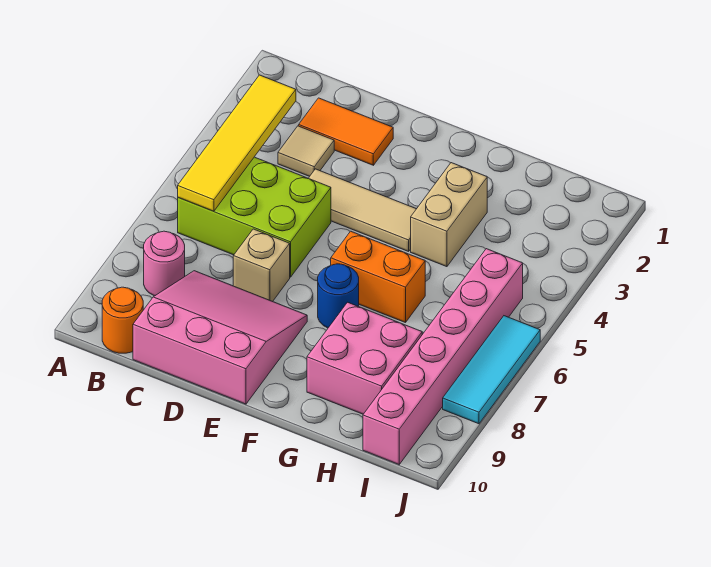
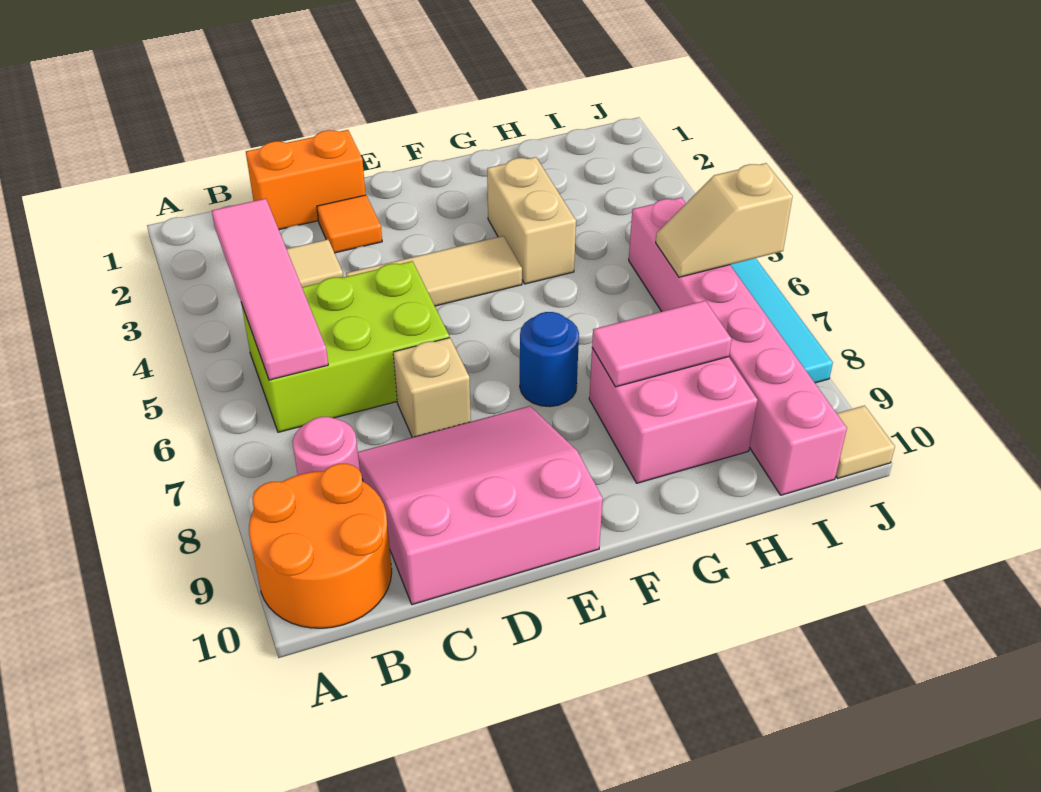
yellow 1x4 tile [178,75,296,211] -> pink 1x4 tile [212,199,328,380]
orange 1x1 round brick [102,287,143,353] -> orange 2x2 round brick [249,464,392,628]
orange 1x2 tile [299,98,393,165] -> orange 1x1 tile [317,195,382,253]
orange 1x2 brick [331,231,425,323] -> orange 1x2 brick moved to [246,130,366,230]
none -> pink 1x2 tile [592,301,732,387]
none -> tan 1x2 slope [656,163,793,277]
none -> tan 1x1 tile [836,406,895,478]

